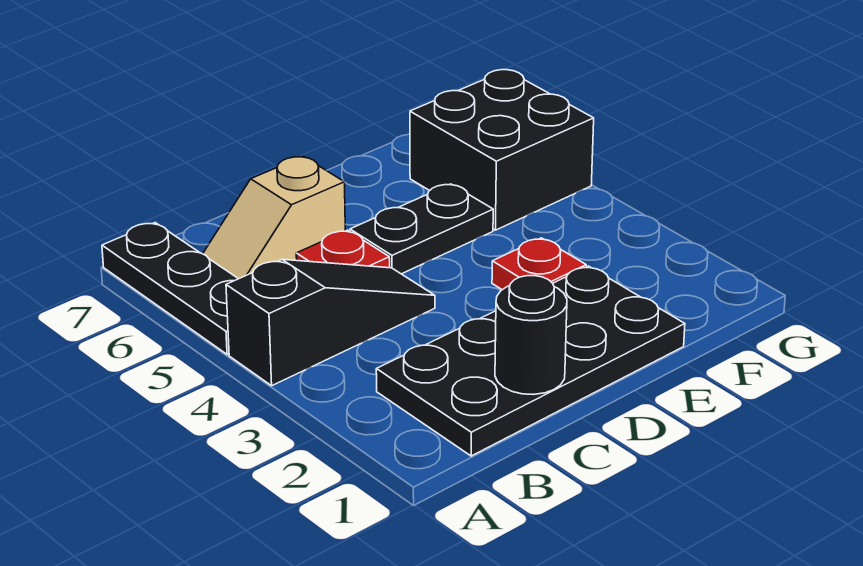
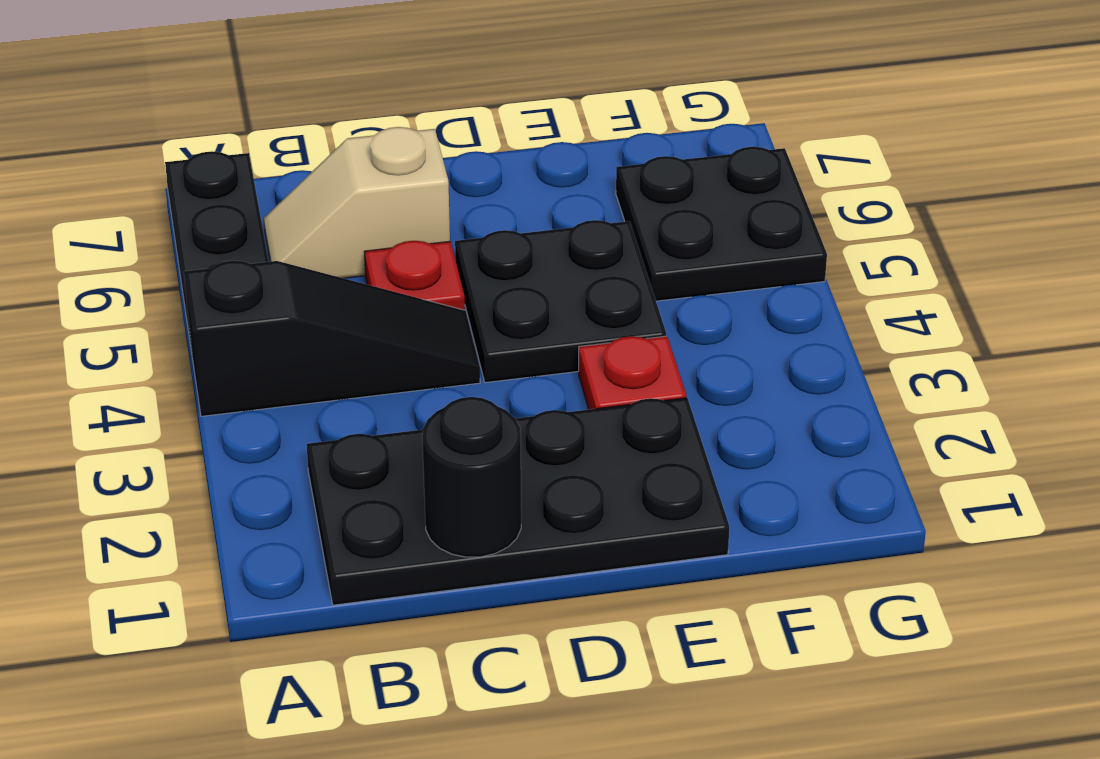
black 1x2 plate [350,184,493,274] -> black 2x2 plate [455,220,666,383]
black 2x2 brick [410,70,594,230] -> black 2x2 plate [616,147,827,301]

